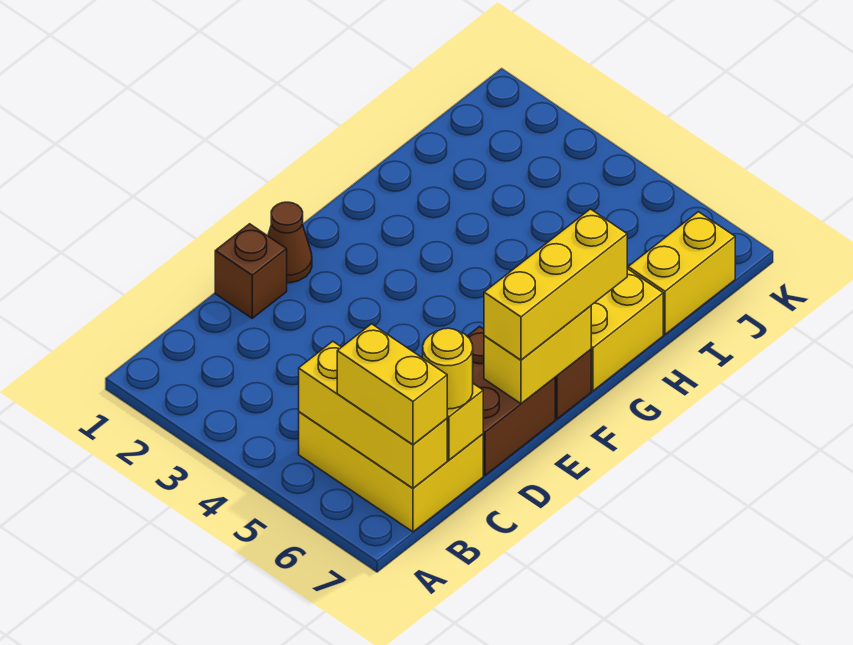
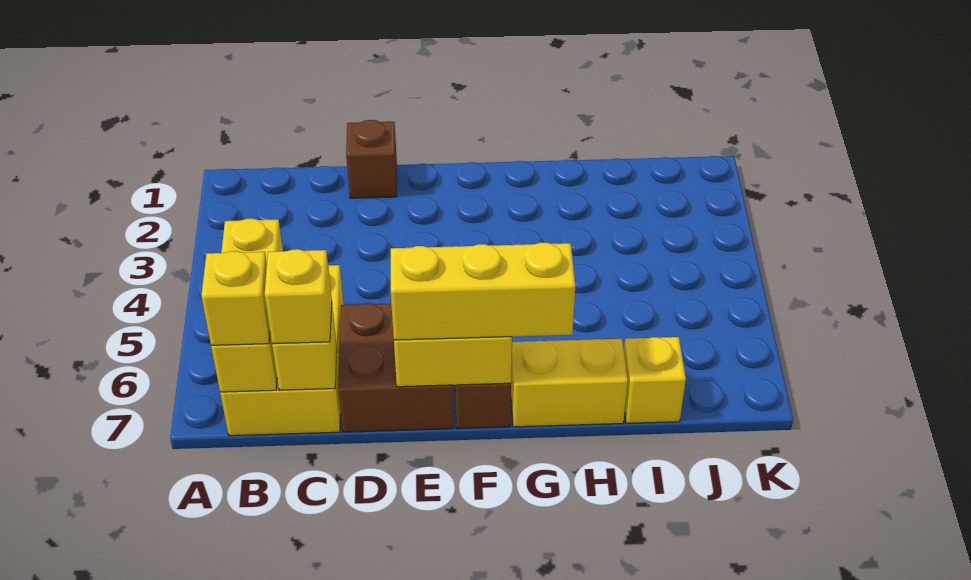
yellow 1x2 brick [337,324,447,444] -> yellow 1x1 brick [201,251,270,345]
yellow 1x1 round brick [423,328,473,409] -> yellow 1x1 brick [265,249,332,344]
brown 1x1 cone [268,202,312,283] -> none
yellow 1x2 brick [628,212,735,334] -> yellow 1x1 brick [624,337,686,423]

